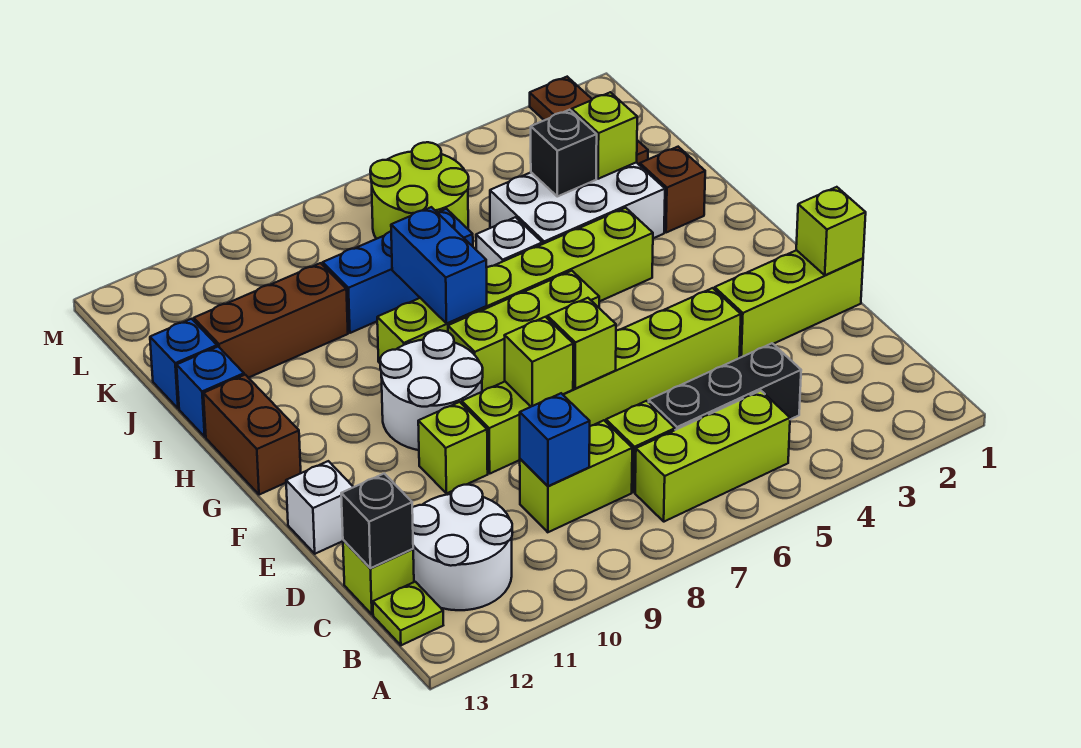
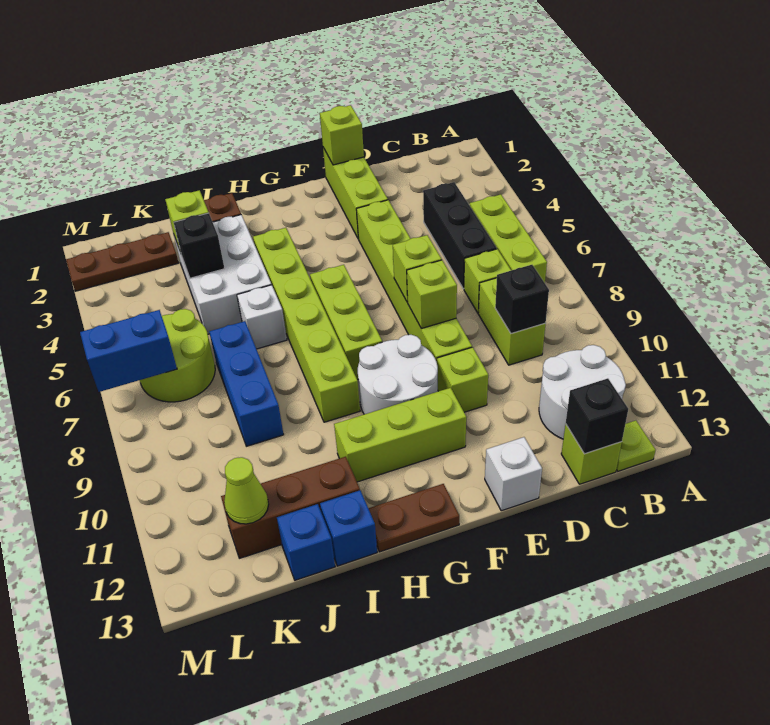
blue 1x1 brick [520,393,590,486] -> black 1x1 brick [495,265,549,334]
none -> lime 1x3 brick [334,388,466,482]
brown 1x2 brick [203,375,301,495] -> brown 1x2 plate [368,484,459,552]
blue 1x2 brick [391,207,487,324] -> blue 1x2 brick moved to [80,310,177,392]
brown 1x3 brick [194,263,348,378] -> brown 1x3 brick turned to [221,457,360,558]
none -> lime 1x1 cone [224,457,269,524]

